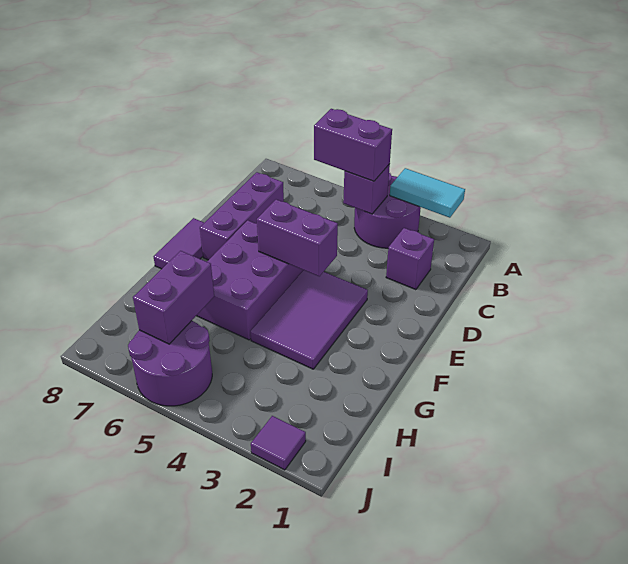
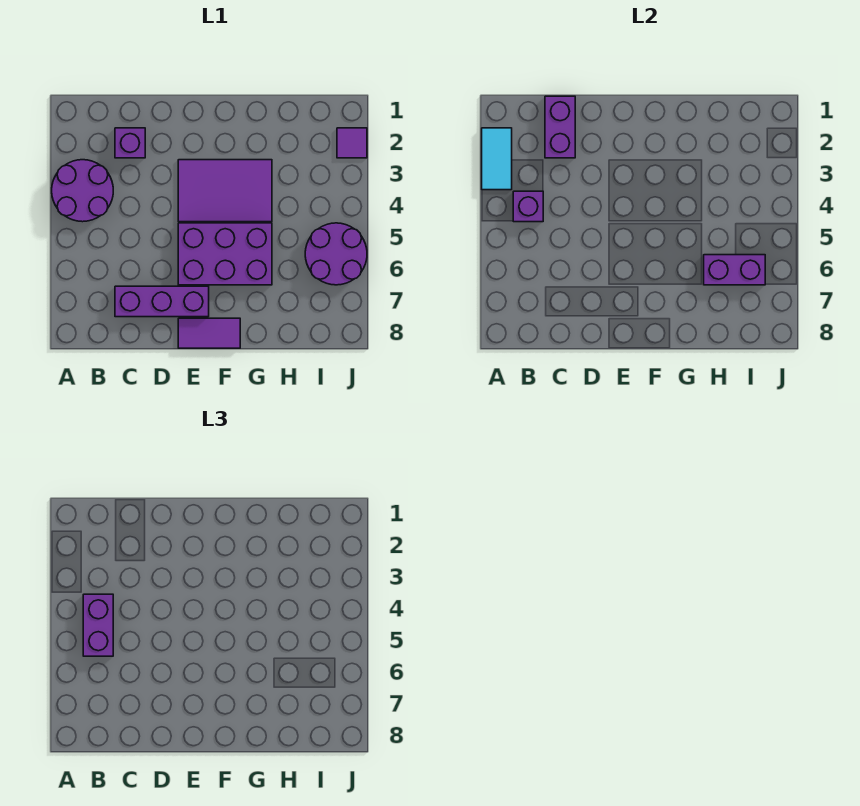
purple 1x2 brick [257,200,338,276] -> purple 1x2 brick moved to [545,96,575,158]

